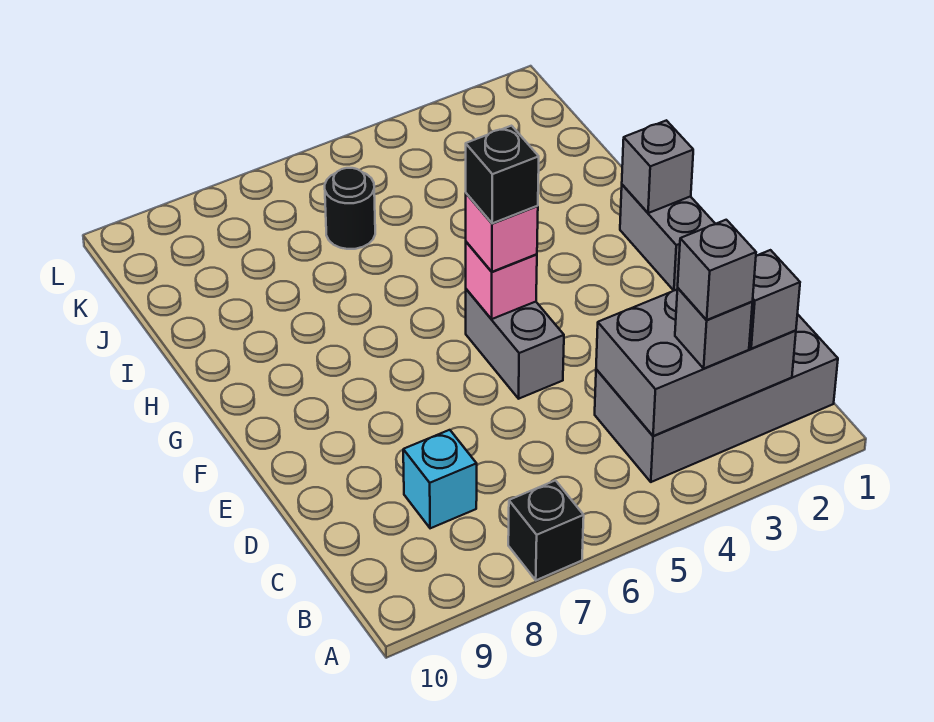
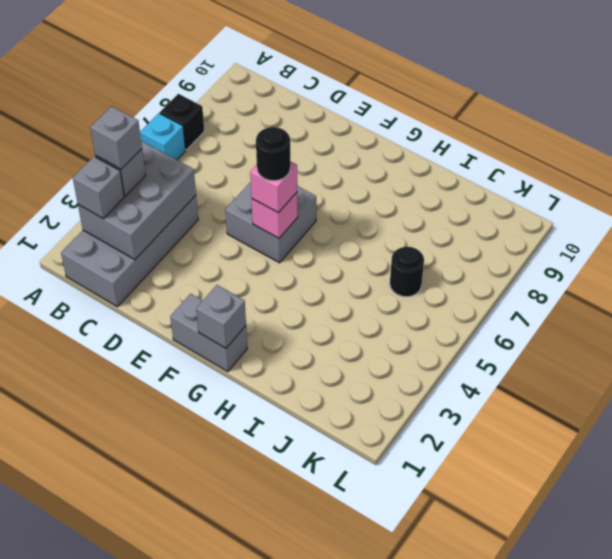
cyan 1x1 brick [403,430,477,528] -> cyan 1x1 brick moved to [140,113,186,160]
grey 1x2 brick [466,289,564,399] -> grey 2x2 brick [225,182,316,263]
black 1x1 brick [466,126,539,223] -> black 1x1 round brick [256,127,291,181]

